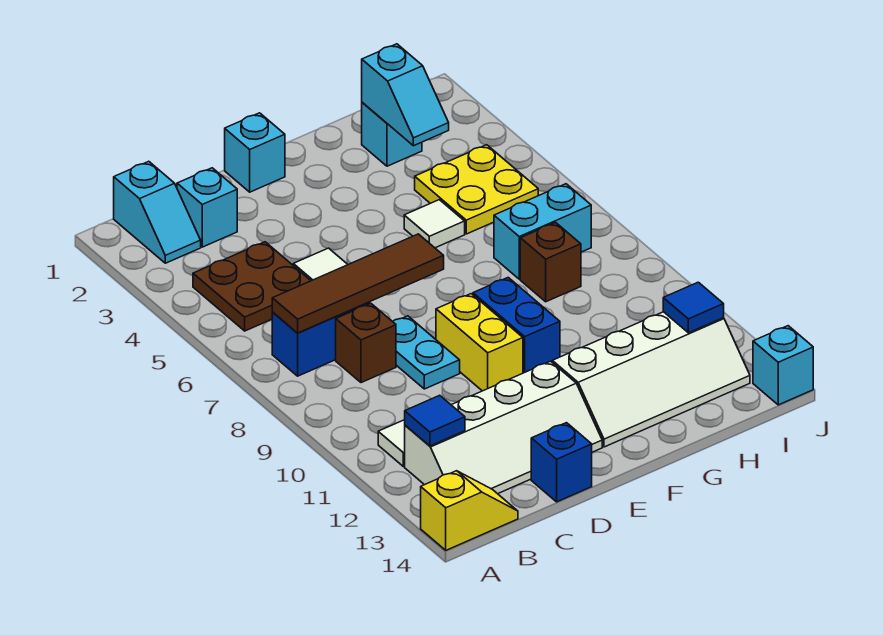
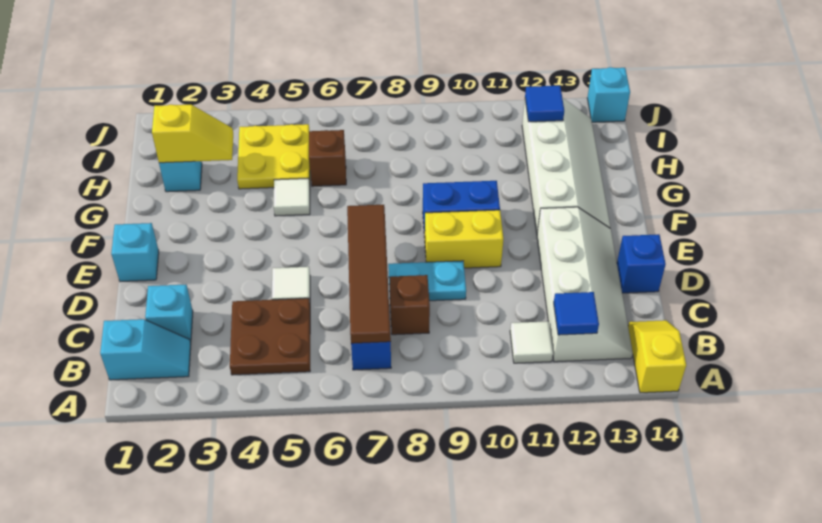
cyan 1x2 slope [362,44,449,146] -> yellow 1x2 slope [152,105,233,163]
cyan 1x2 brick [494,184,591,279] -> none
brown 1x1 brick [520,223,581,302] -> brown 1x1 brick moved to [309,130,346,186]

